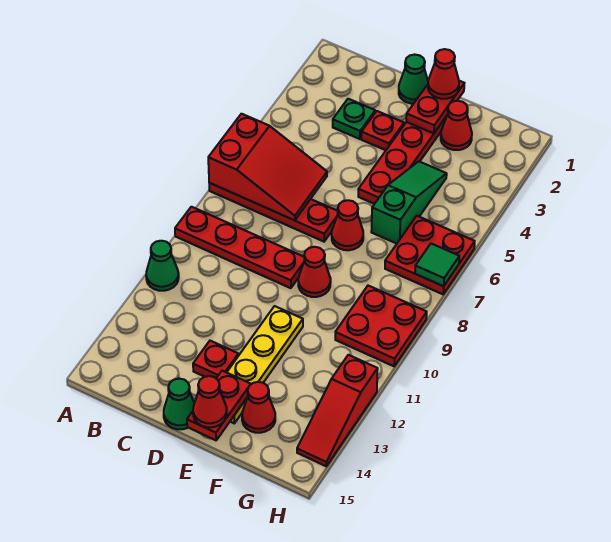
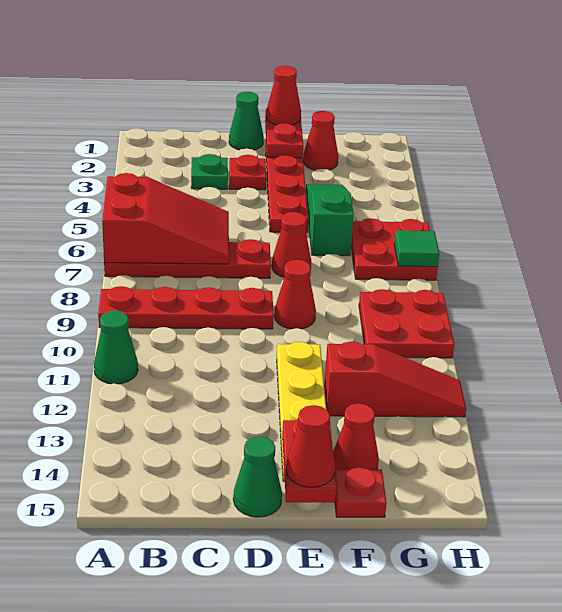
red 1x1 plate [193,341,238,378] -> red 1x1 plate moved to [335,467,387,517]
red 1x3 slope [297,355,378,466] -> red 1x3 slope turned to [324,342,466,417]

